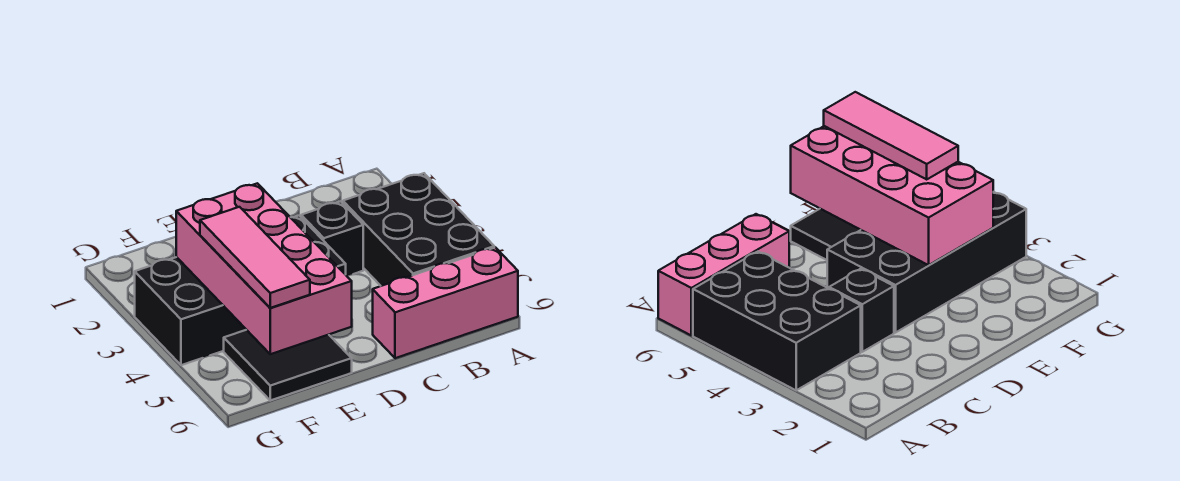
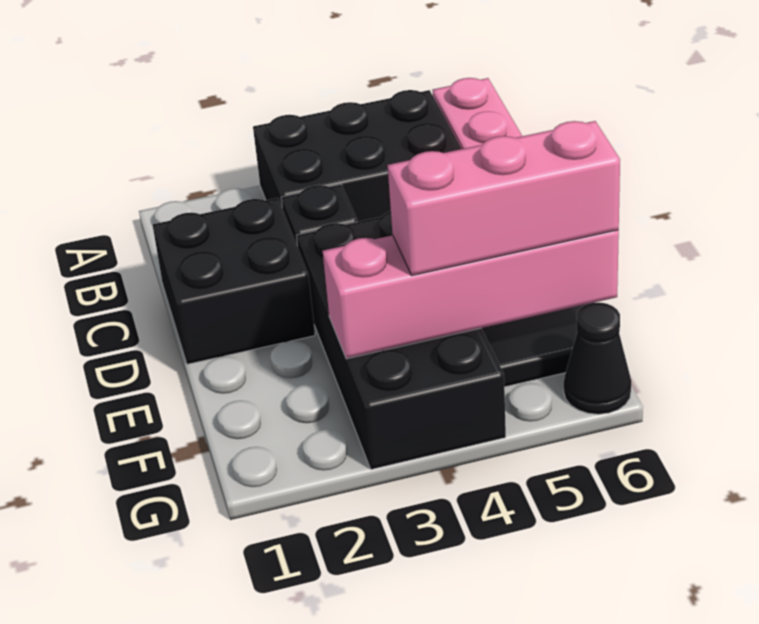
none -> black 2x2 brick [153,198,315,364]
pink 2x4 brick [176,183,352,354] -> pink 1x4 brick [323,230,619,359]
pink 1x3 tile [200,207,310,308] -> pink 1x3 brick [388,121,620,275]
none -> black 1x1 cone [564,302,631,414]

